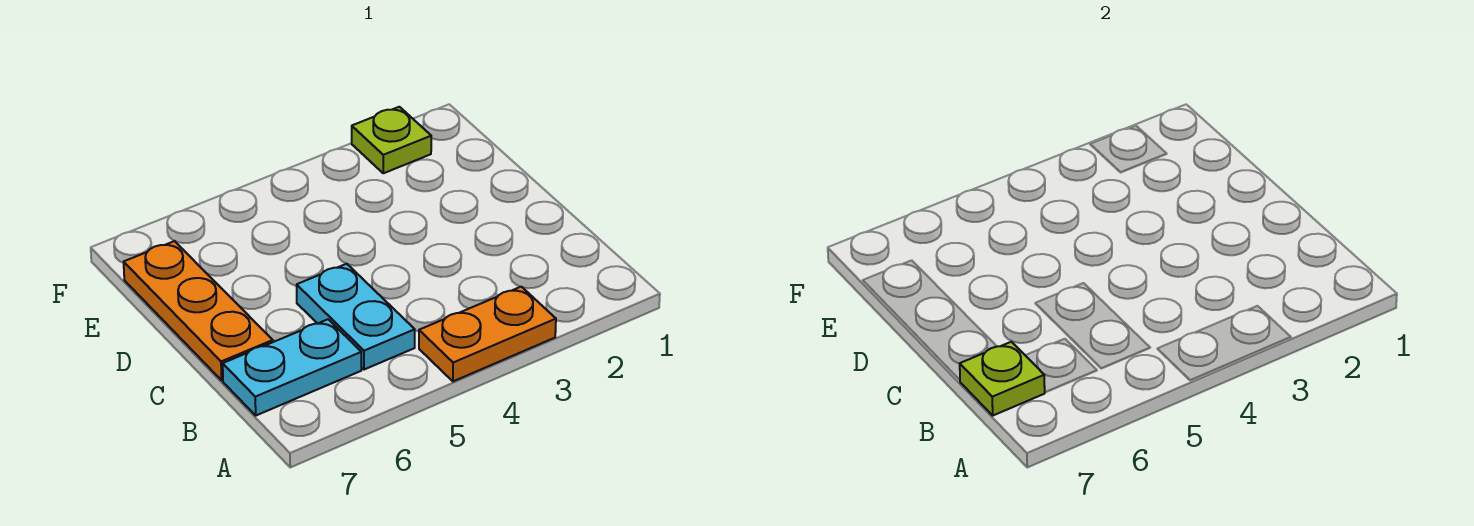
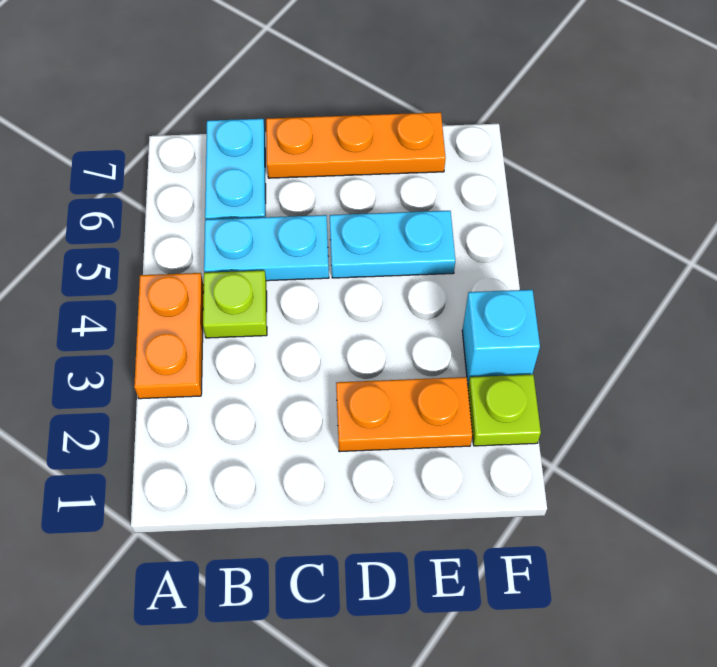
lime 1x1 plate [960,342,1045,415] -> lime 1x1 plate moved to [203,271,267,338]
none -> orange 1x2 plate [336,377,472,452]
none -> cyan 1x2 plate [330,211,455,278]
none -> cyan 1x1 brick [462,290,540,385]

